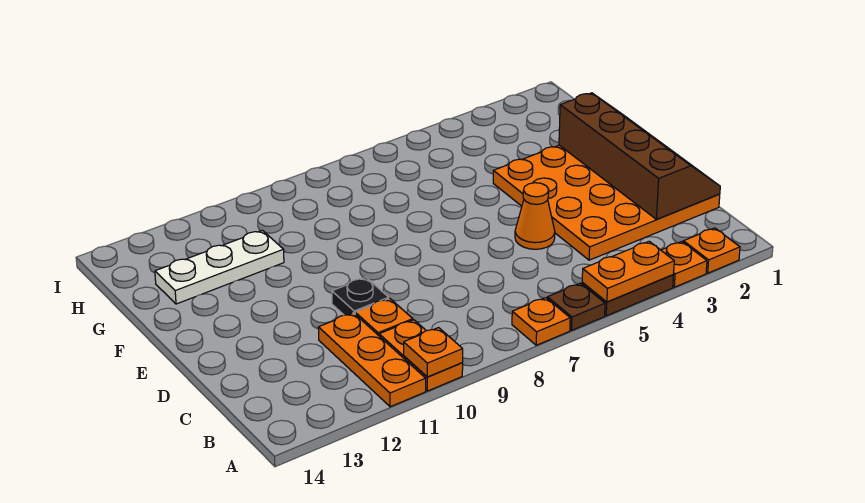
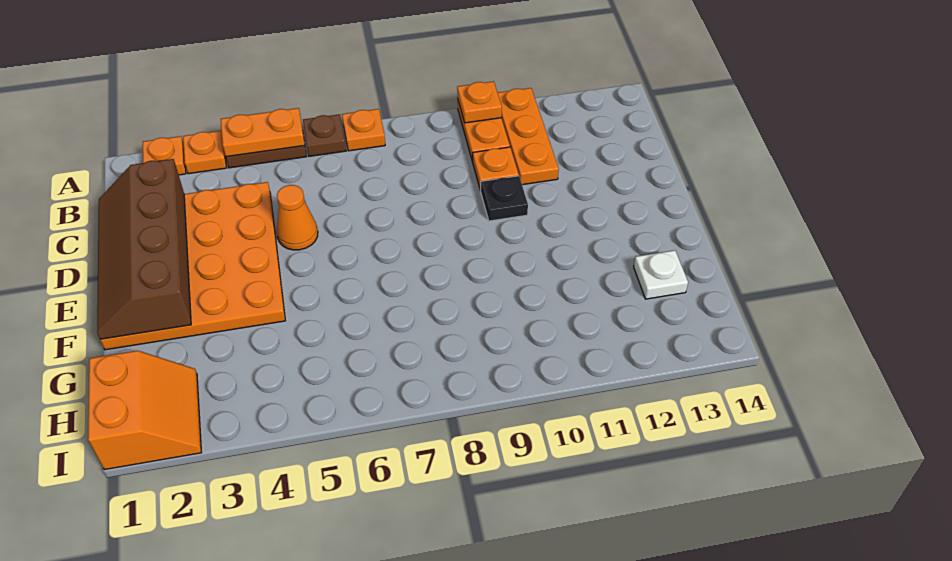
white 1x3 plate [155,230,284,304] -> white 1x1 plate [634,250,688,299]
none -> orange 2x2 slope [88,351,201,470]

